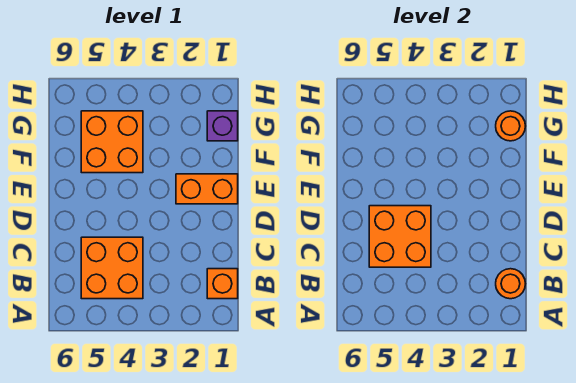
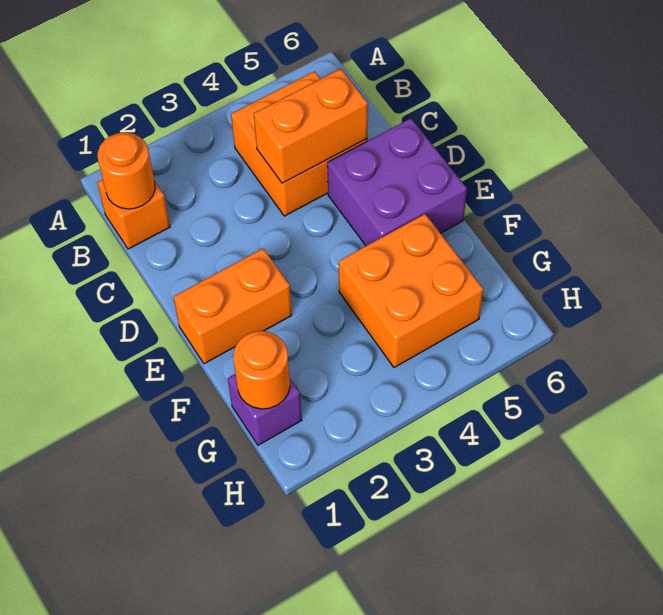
orange 2x2 brick [369,206,431,267] -> orange 1x2 brick [254,69,368,183]
none -> purple 2x2 brick [327,118,467,246]

